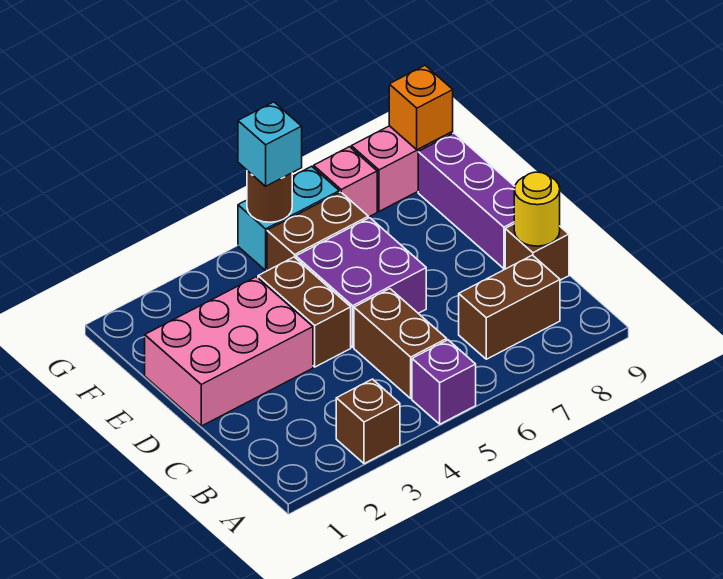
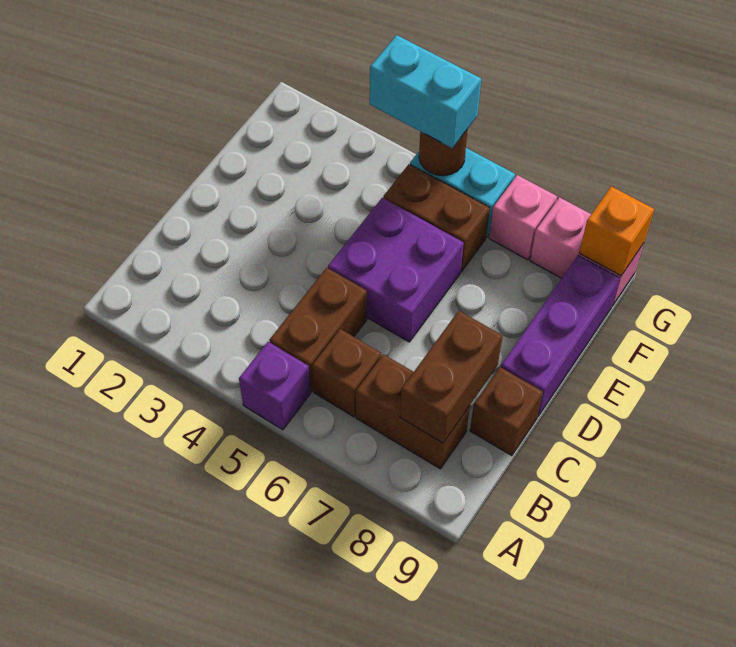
brown 1x1 brick [336,379,400,464] -> brown 1x1 brick moved to [312,329,381,417]
yellow 1x1 round brick [514,172,560,246] -> none
pink 2x3 brick [145,277,313,426] -> none
brown 1x2 brick [258,257,351,367] -> brown 1x2 brick moved to [400,311,503,443]
cyan 1x1 brick [238,102,302,186] -> cyan 1x2 brick [370,35,481,148]

